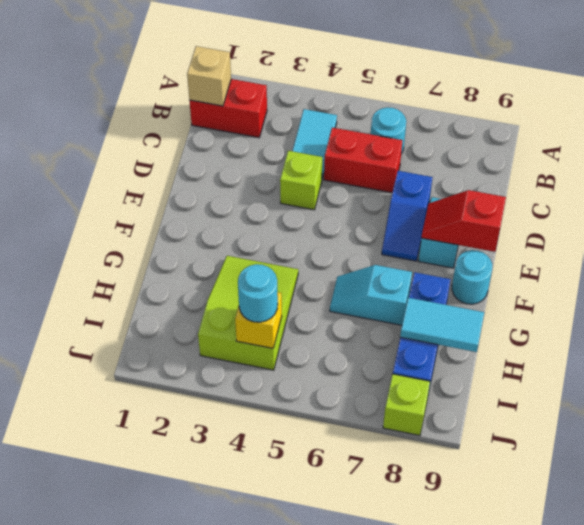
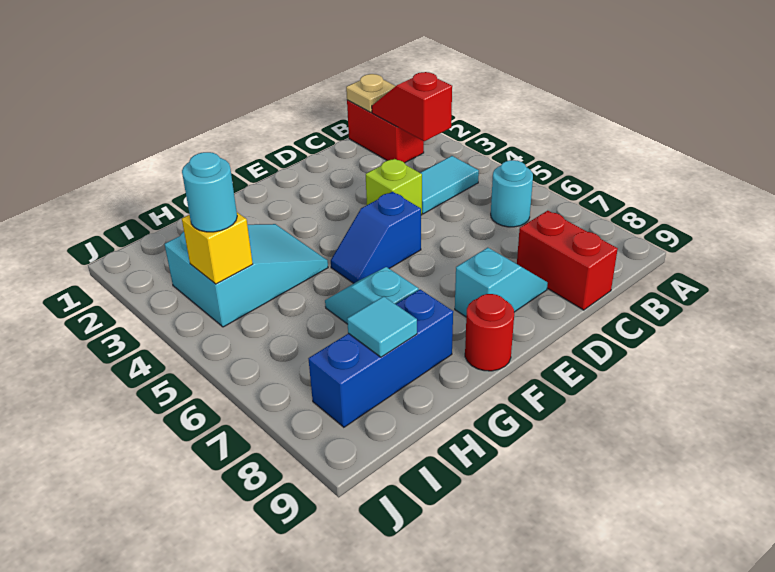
tan 1x1 brick [187,46,231,106] -> tan 1x1 plate [346,74,395,112]
red 1x2 brick [324,128,403,193] -> red 1x2 brick moved to [517,211,618,310]
blue 1x2 slope [382,171,433,261] -> blue 1x2 slope moved to [331,192,421,283]
red 1x2 slope [421,190,506,252] -> red 1x2 slope moved to [372,72,452,141]
cyan 1x1 round brick [452,250,492,304] -> red 1x1 round brick [465,294,514,371]
lime 2x3 slope [198,256,298,370] -> cyan 2x3 slope [165,224,328,327]
cyan 1x2 tile [400,298,484,352] -> cyan 1x1 tile [347,296,417,357]
lime 1x1 brick [383,374,430,435] -> none

